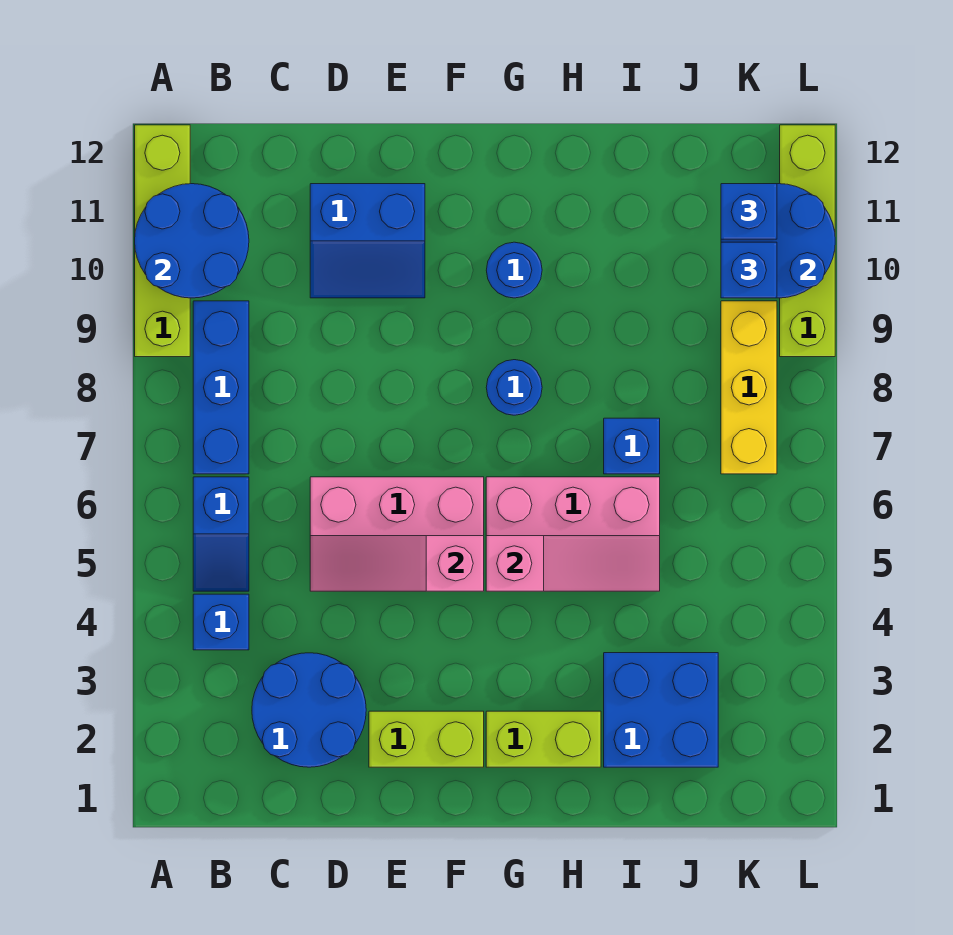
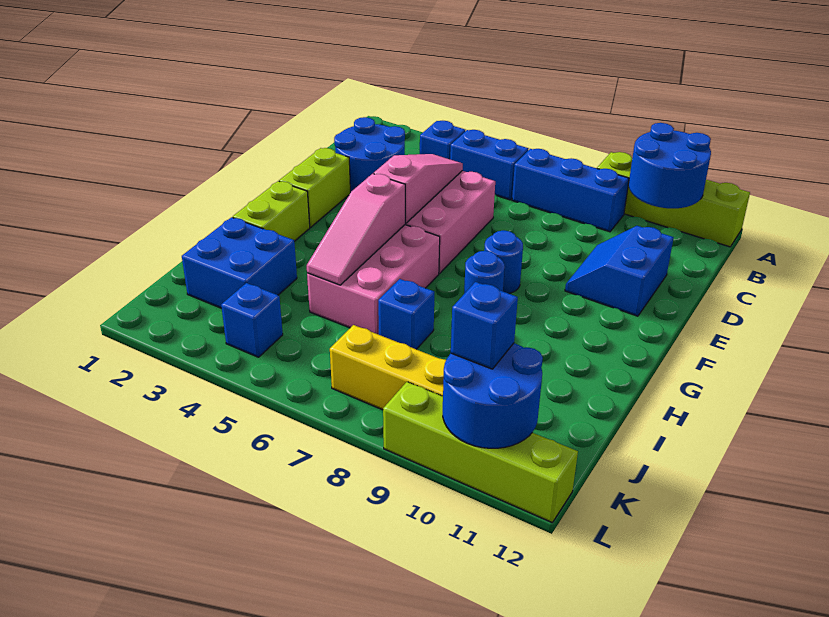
blue 1x2 slope [193,477,249,591] -> blue 1x2 brick [450,130,529,200]
blue 1x1 round brick [486,242,542,298] -> blue 1x1 round brick moved to [484,230,523,294]
blue 1x1 brick [721,184,777,239] -> blue 1x1 brick moved to [221,283,283,357]

